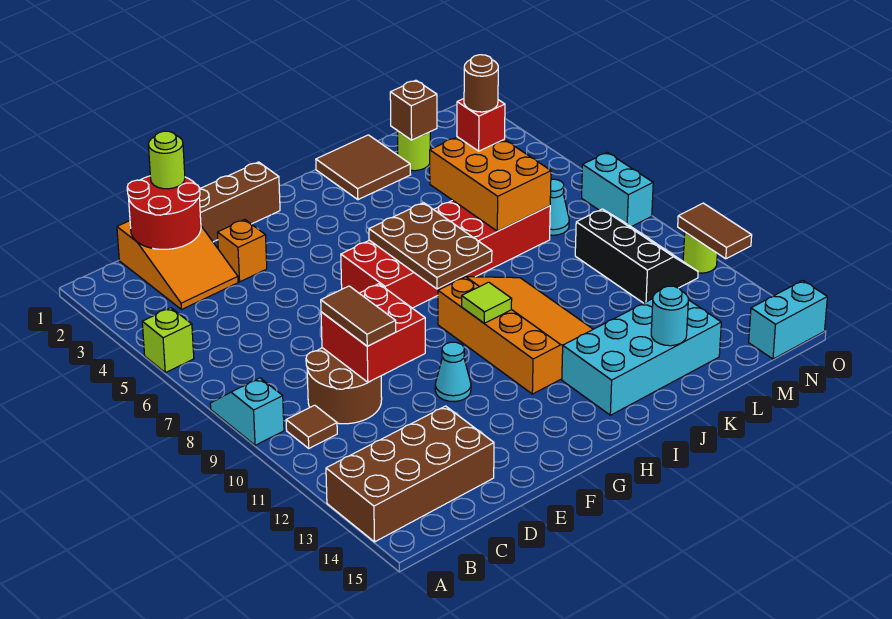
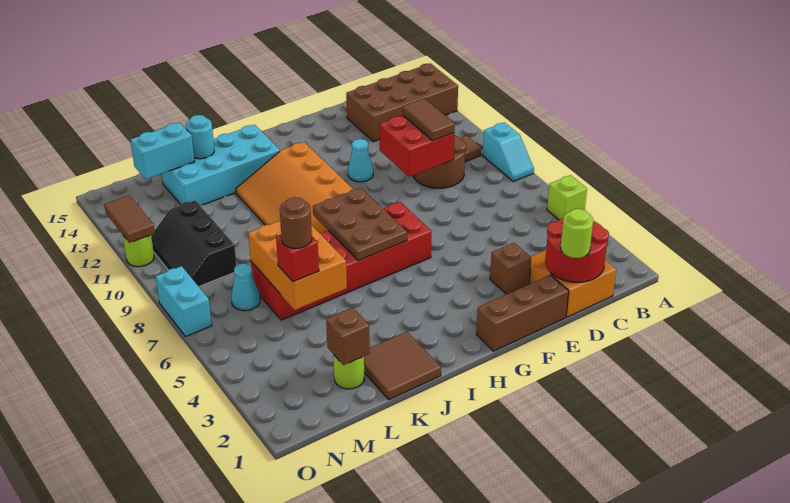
orange 1x1 brick [217,219,267,282] -> brown 1x1 brick [490,243,531,294]
lime 1x1 tile [462,282,512,323] -> none
cyan 1x2 brick [749,281,827,359] -> cyan 1x2 brick moved to [131,123,194,179]

